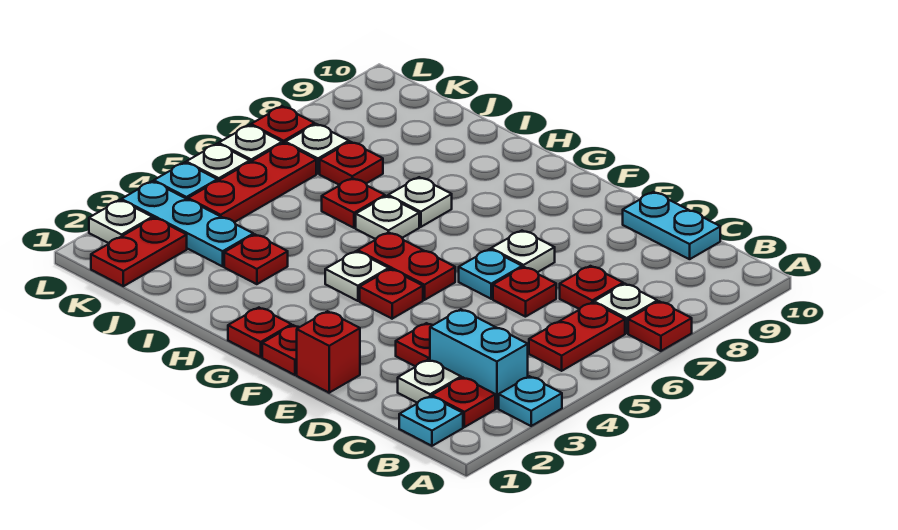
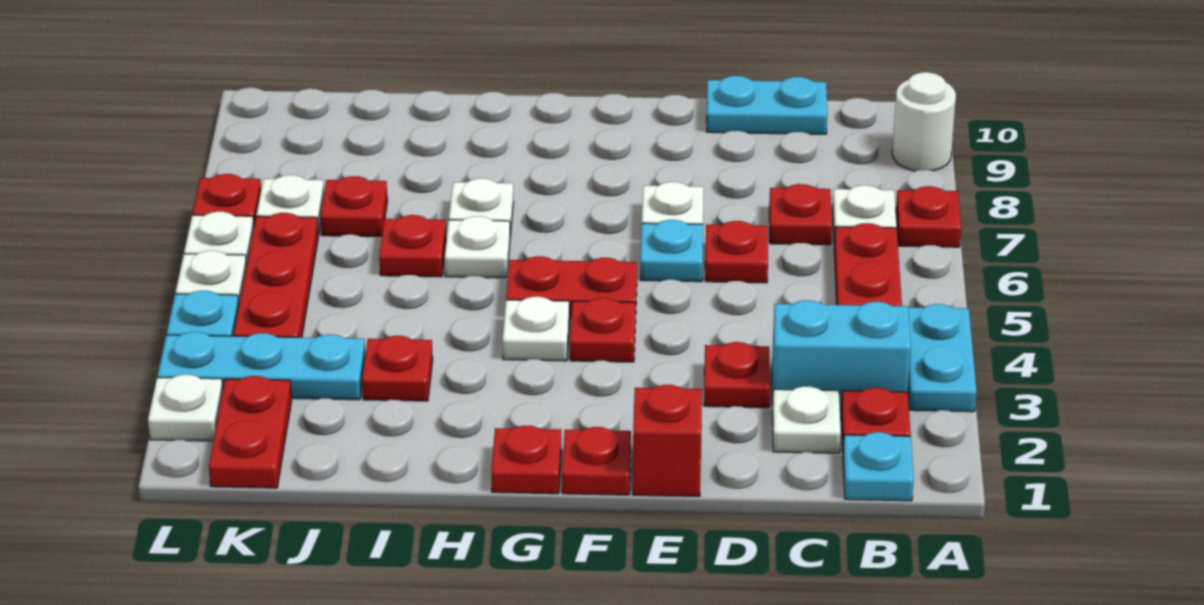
cyan 1x1 plate [499,376,562,426] -> cyan 1x2 plate [908,304,977,412]
none -> white 1x1 round brick [892,72,956,171]

